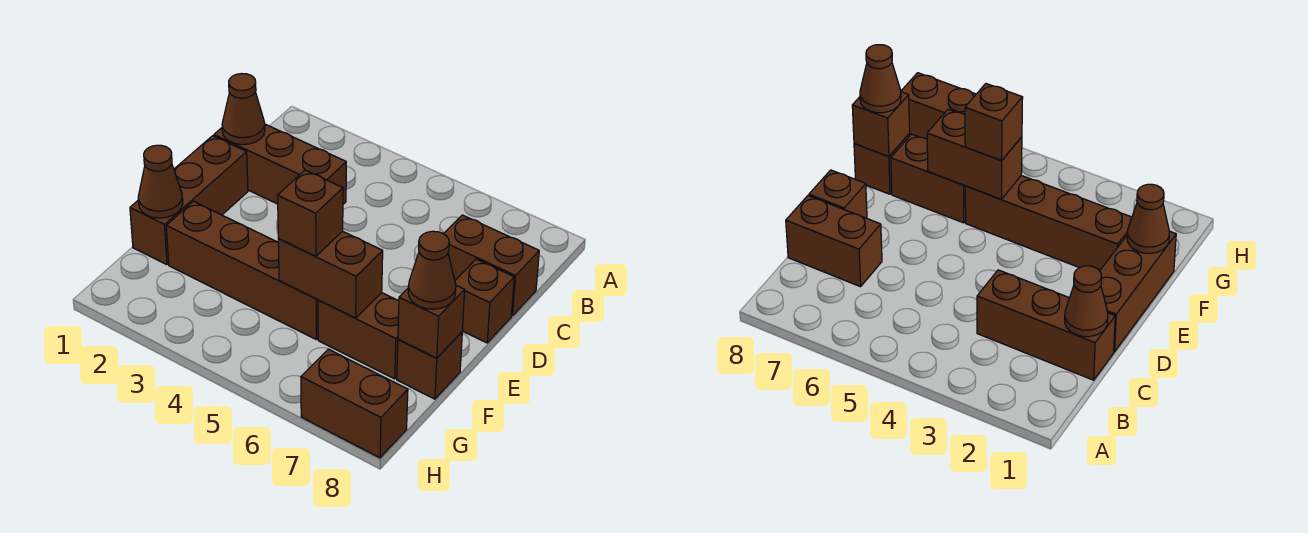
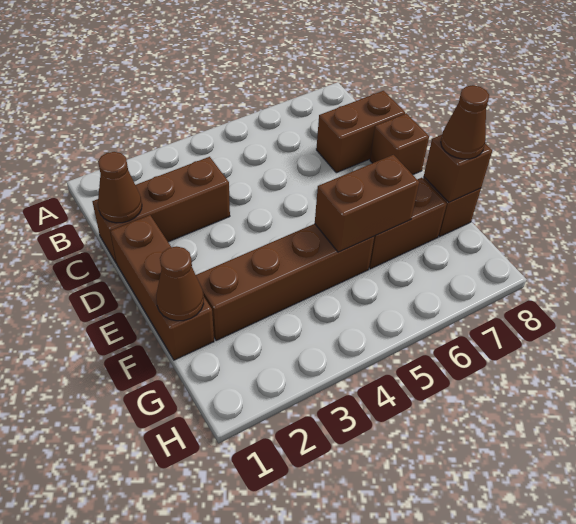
brown 1x1 brick [278,170,343,256] -> none
brown 1x2 brick [301,349,408,458] -> none

